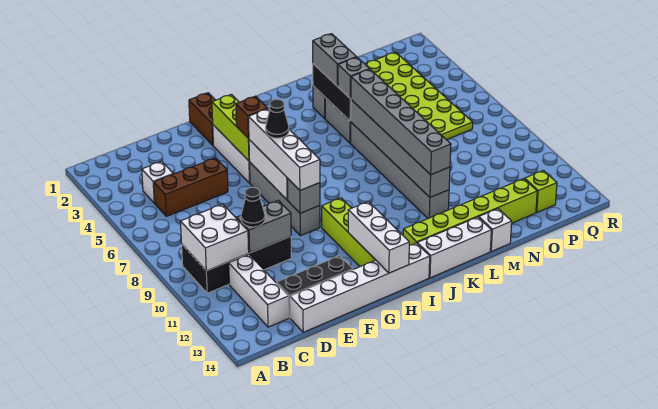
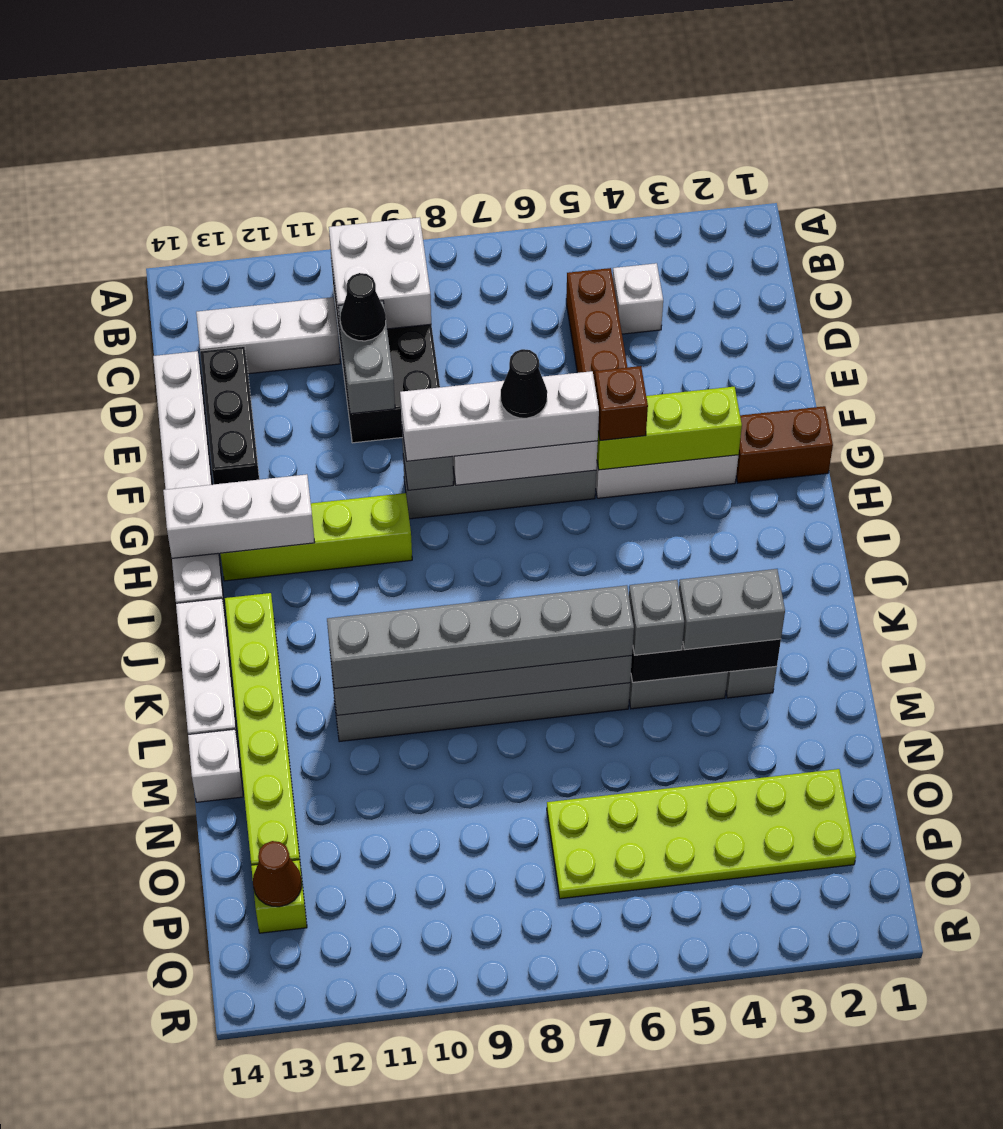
none -> brown 1x1 cone [253,841,302,907]

